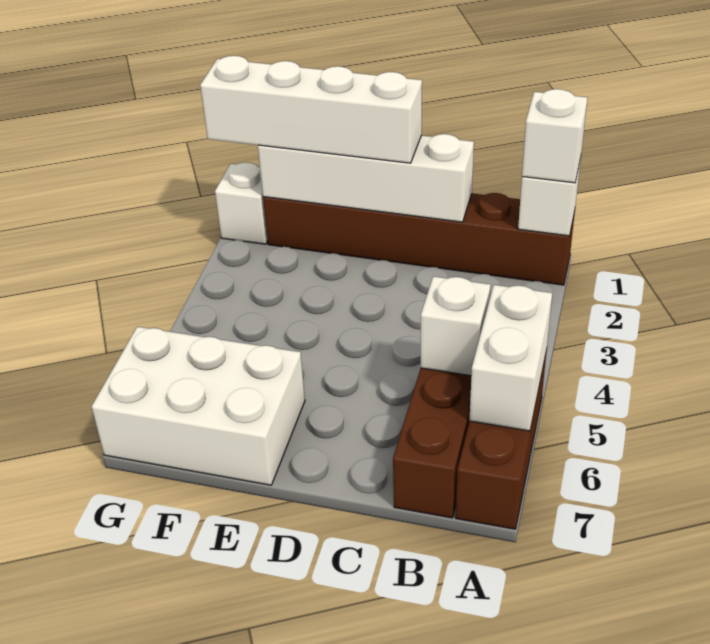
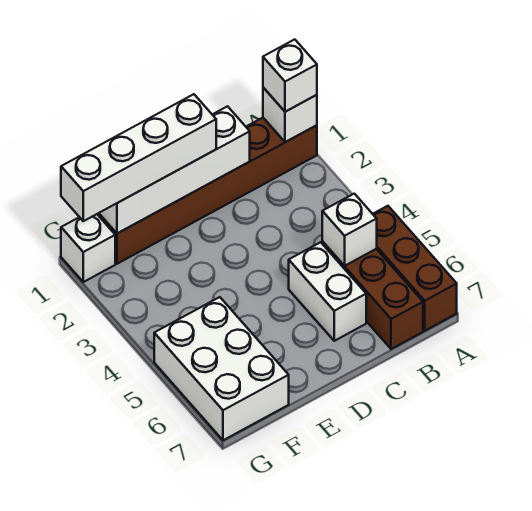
white 1x2 brick [469,285,552,431] -> white 1x2 brick moved to [289,242,366,341]
white 2x3 brick [92,327,305,485] -> white 2x3 brick turned to [154,297,289,440]

